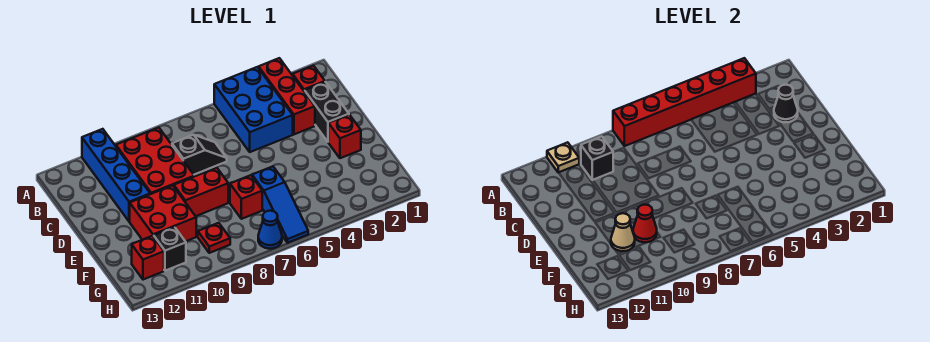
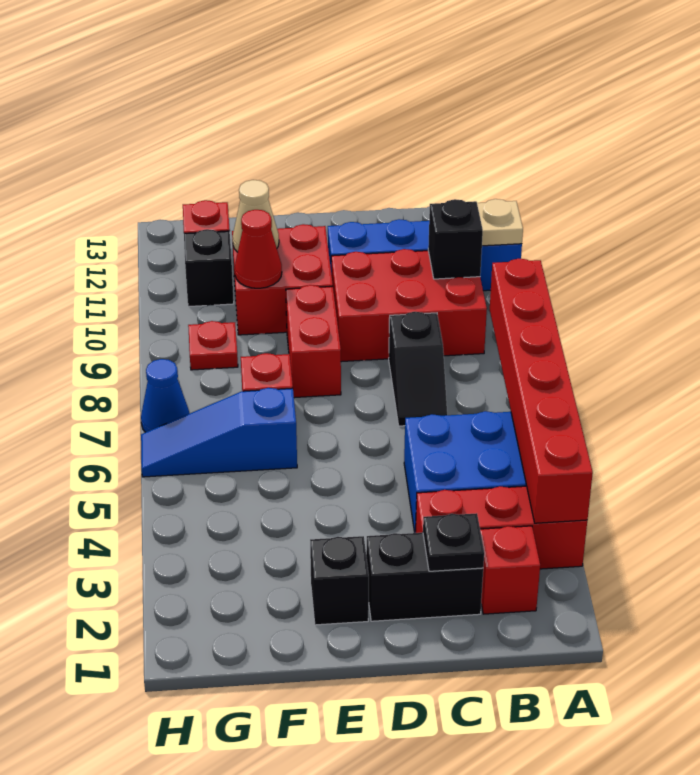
black 1x1 cone [774,85,798,122] -> black 1x1 plate [423,513,484,571]
red 1x1 brick [328,115,361,158] -> black 1x1 brick [310,536,369,625]

